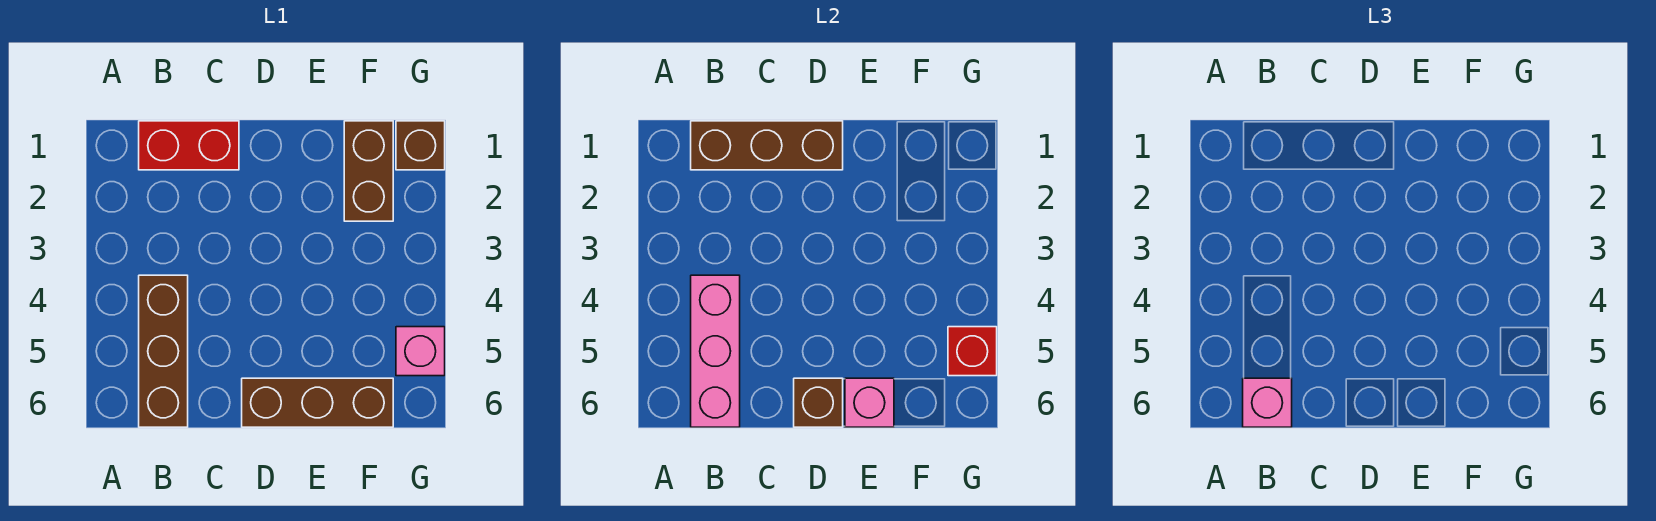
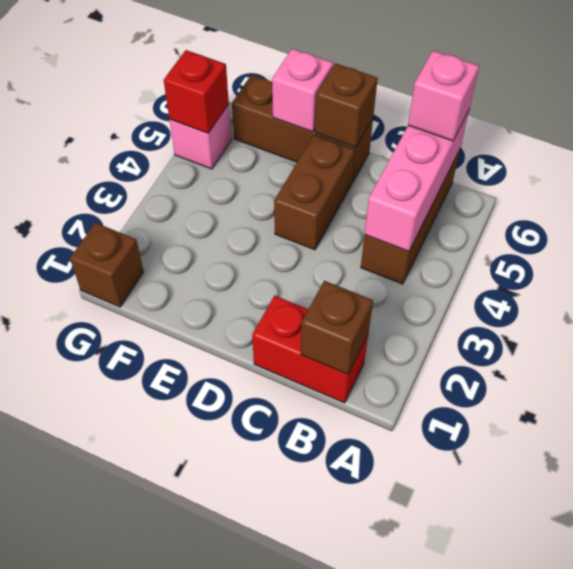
brown 1x3 brick [691,121,843,170] -> brown 1x1 brick [301,281,373,374]
brown 1x2 brick [344,121,393,221] -> brown 1x2 brick moved to [274,135,355,250]

